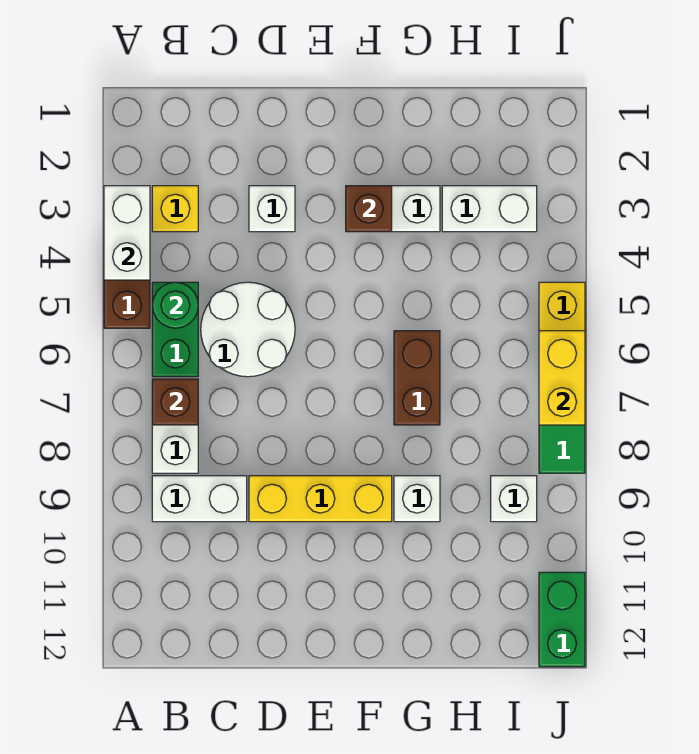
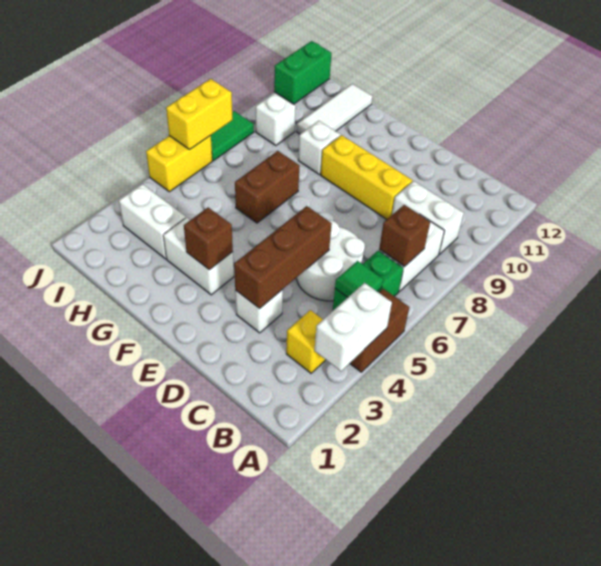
green 1x1 round brick [152,282,198,328] -> green 1x1 tile [335,261,383,297]
none -> brown 1x3 brick [234,206,332,309]
none -> white 1x3 tile [297,84,372,134]

